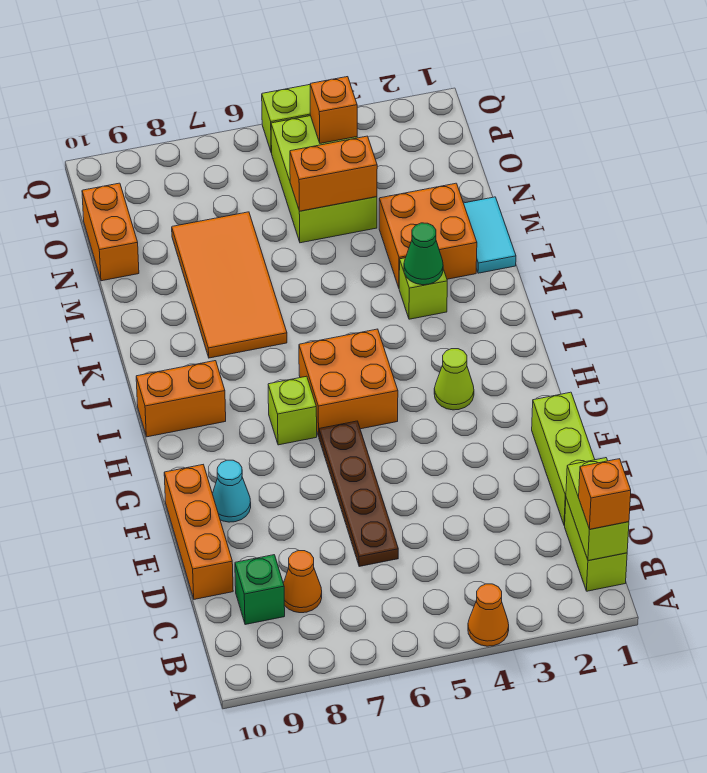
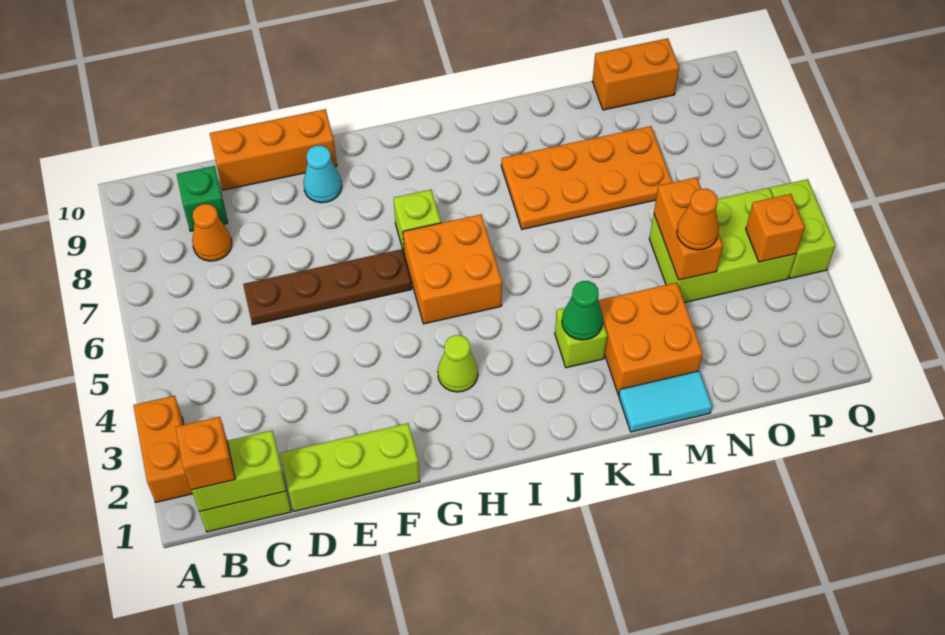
orange 1x1 cone [468,584,509,646] -> orange 1x1 cone moved to [677,189,719,250]
orange 1x2 brick [136,361,226,437] -> orange 1x2 brick moved to [133,396,193,502]
orange 2x4 tile [172,212,287,358] -> orange 2x4 plate [501,126,672,229]

